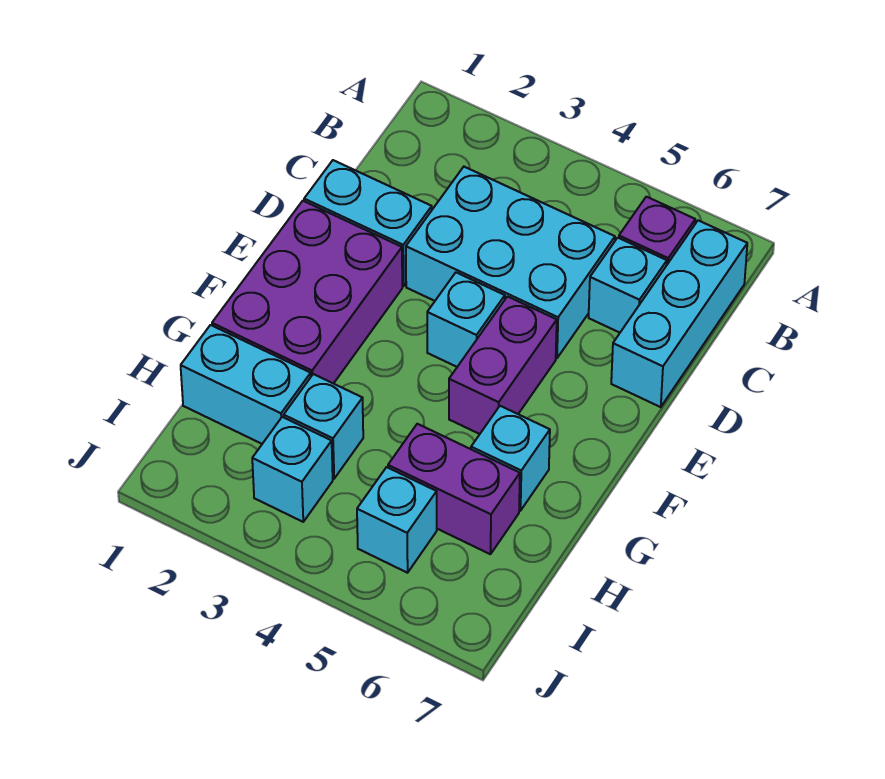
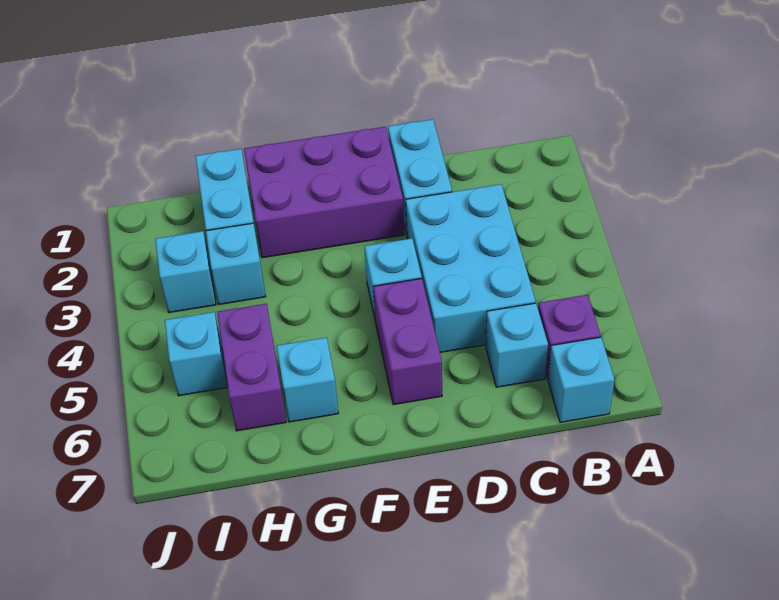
cyan 1x3 brick [611,220,747,407] -> cyan 1x1 brick [548,337,615,422]
purple 1x2 brick [449,297,557,434] -> purple 1x2 brick turned to [373,279,442,405]

